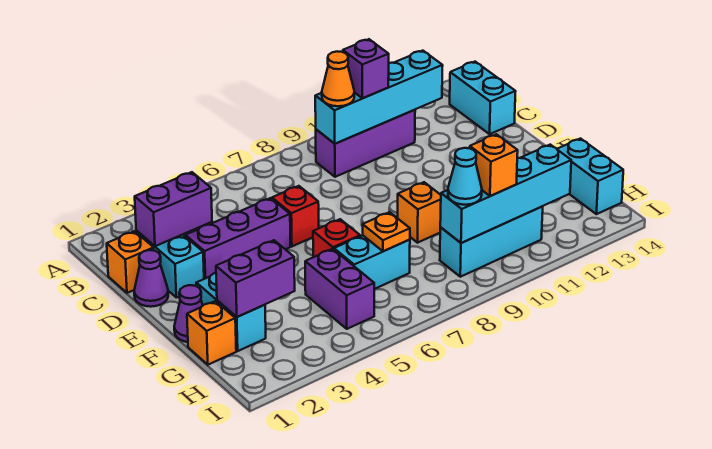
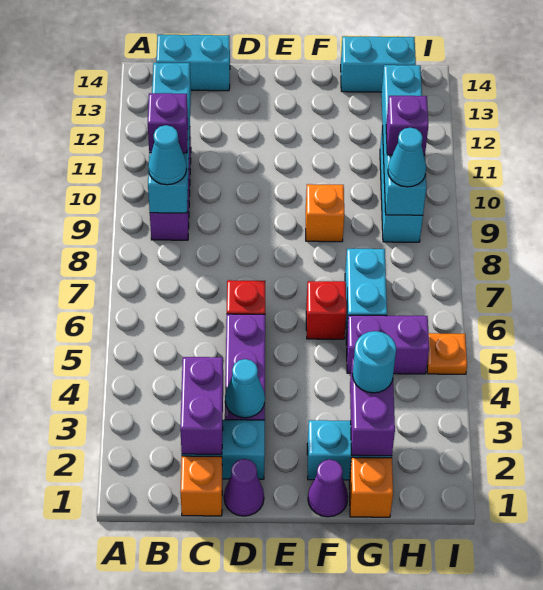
orange 1x1 cone [322,52,354,106] -> cyan 1x1 cone [148,125,187,185]
none -> cyan 1x1 cone [225,359,265,418]
none -> cyan 1x1 round brick [353,331,396,393]
orange 1x1 plate [363,212,410,251] -> orange 1x1 plate moved to [427,333,467,374]
orange 1x1 brick [470,134,518,196] -> purple 1x1 brick [386,96,428,155]

